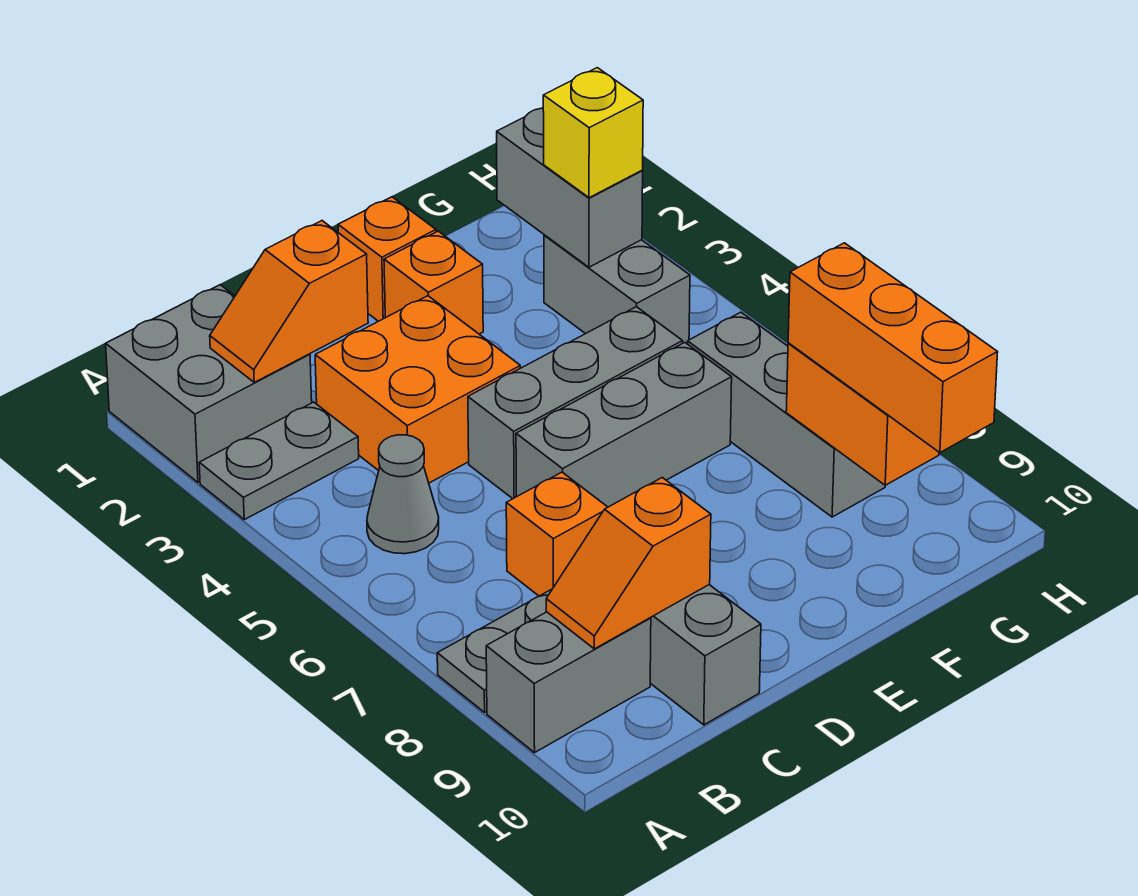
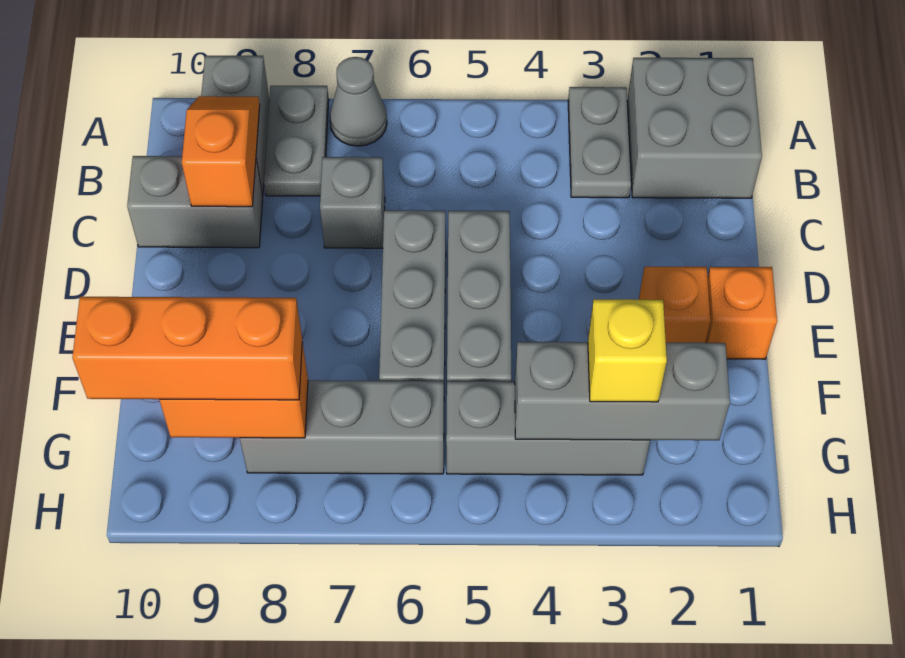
orange 1x2 slope [210,221,368,382] -> none
grey 1x1 cone [367,435,439,554] -> grey 1x1 cone moved to [330,57,387,146]
orange 2x2 brick [315,296,520,483] -> none
orange 1x1 brick [506,472,608,596] -> grey 1x1 brick [320,157,385,248]
grey 1x2 brick [497,108,643,267] -> grey 1x3 brick [515,342,730,440]
grey 1x2 brick [544,235,690,344] -> grey 1x3 brick [446,381,650,475]

